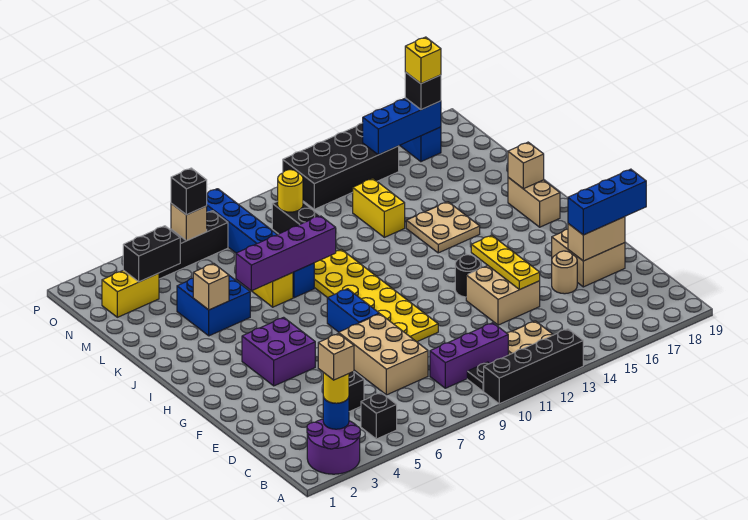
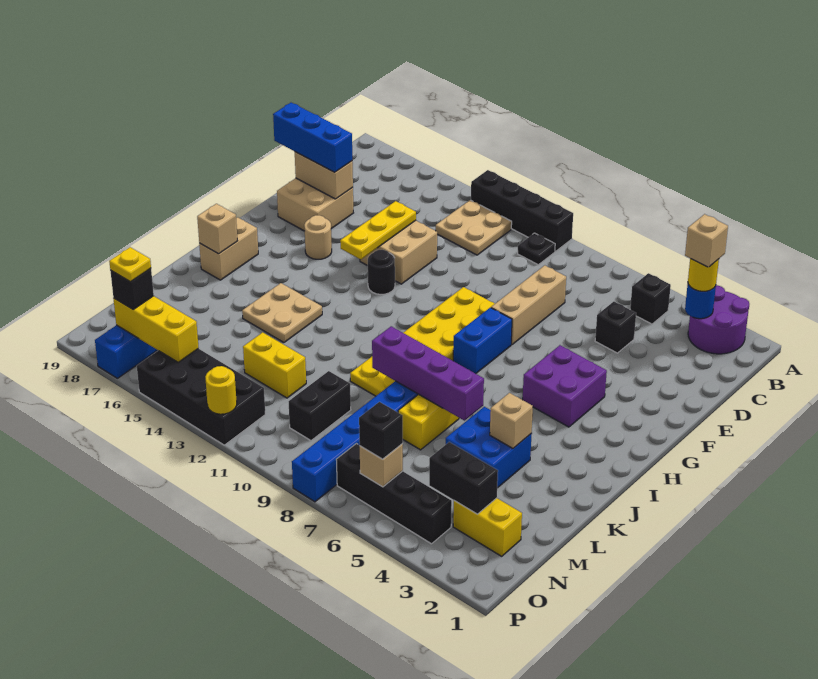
purple 1x3 brick [430,323,508,388] -> none
tan 2x3 brick [339,314,428,395] -> tan 1x3 brick [491,265,566,345]
tan 1x1 round brick [552,251,577,294] -> tan 1x1 round brick moved to [304,215,332,259]
yellow 1x2 brick [353,178,405,237] -> yellow 1x2 brick turned to [243,332,306,398]
yellow 1x1 round brick [278,170,303,212] -> yellow 1x1 round brick moved to [205,366,237,414]
blue 1x3 brick [363,98,441,155] -> yellow 1x3 brick [113,296,199,362]
yellow 1x1 brick [405,37,441,84] -> yellow 1x1 plate [109,247,151,282]

